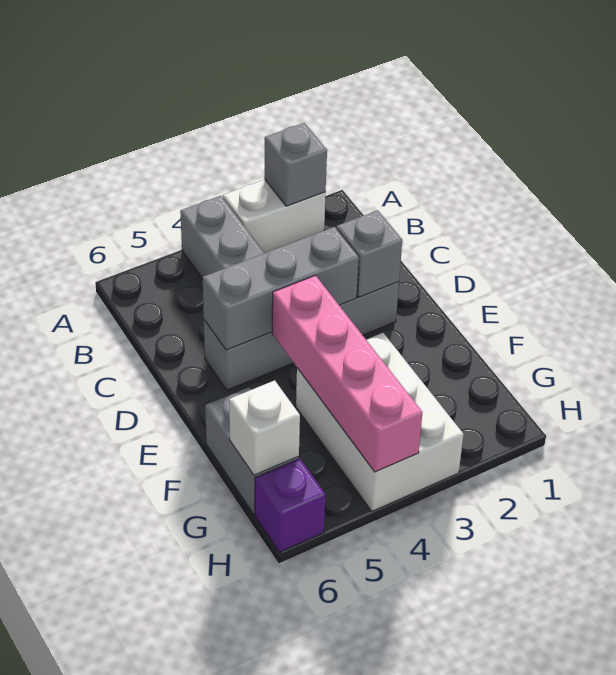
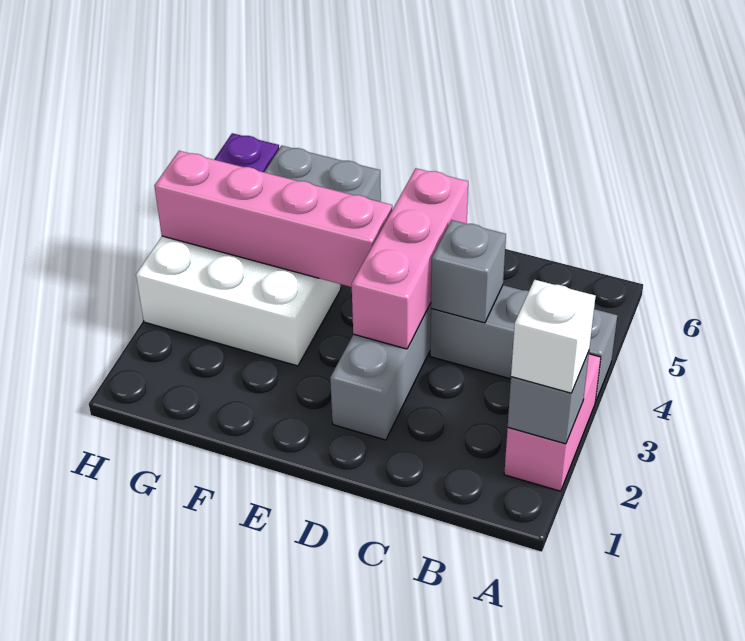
white 1x2 brick [223,180,326,253] -> pink 1x2 brick [504,354,601,491]
grey 1x1 brick [337,210,402,297] -> grey 1x1 brick moved to [431,220,506,323]
grey 1x3 brick [203,227,359,350] -> pink 1x3 brick [352,168,468,349]
white 1x1 brick [229,380,300,475] -> white 1x1 brick moved to [511,280,596,393]

